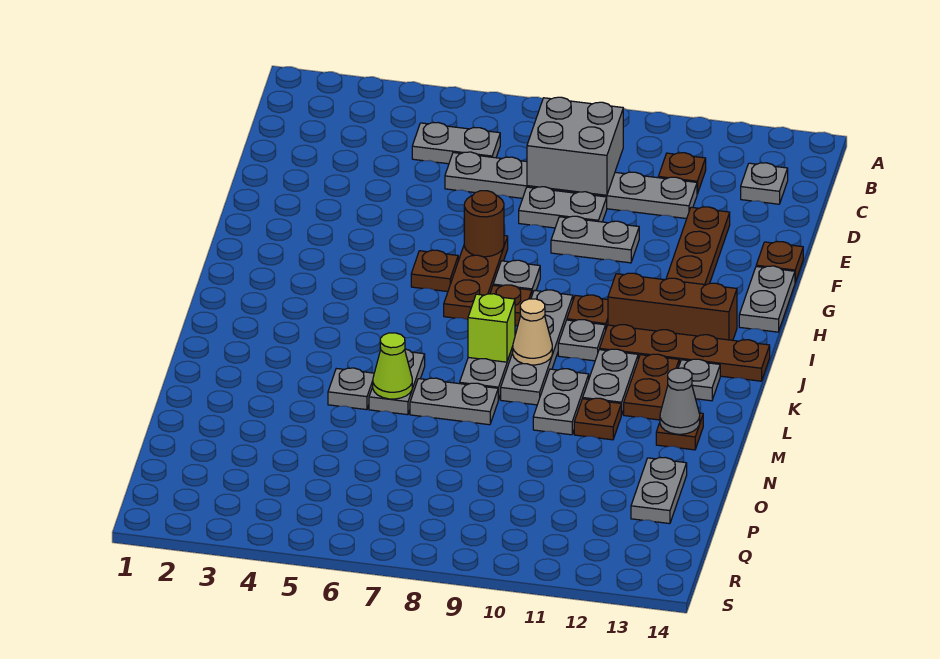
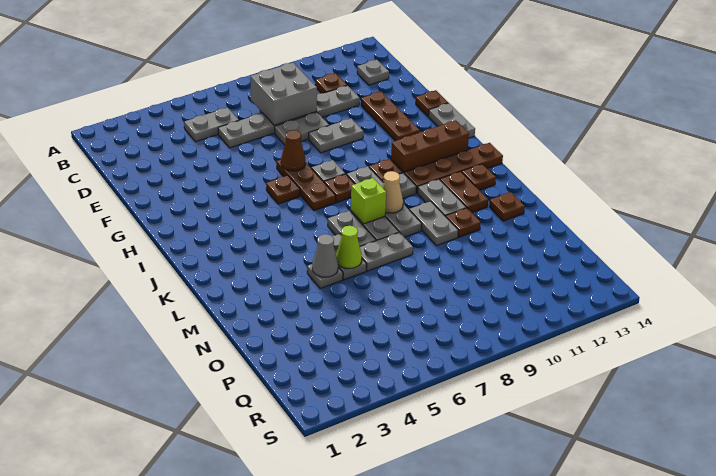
brown 1x1 round brick [464,191,504,257] -> brown 1x1 cone [281,130,305,171]
grey 1x1 plate [678,359,720,401] -> brown 1x1 plate [462,164,496,190]
grey 1x1 cone [660,368,700,434] -> grey 1x1 cone moved to [312,234,338,277]
grey 1x2 plate [631,457,687,524] -> grey 1x2 plate moved to [328,211,376,246]

